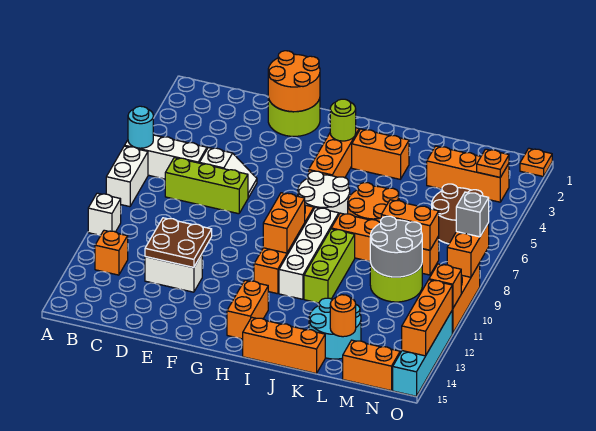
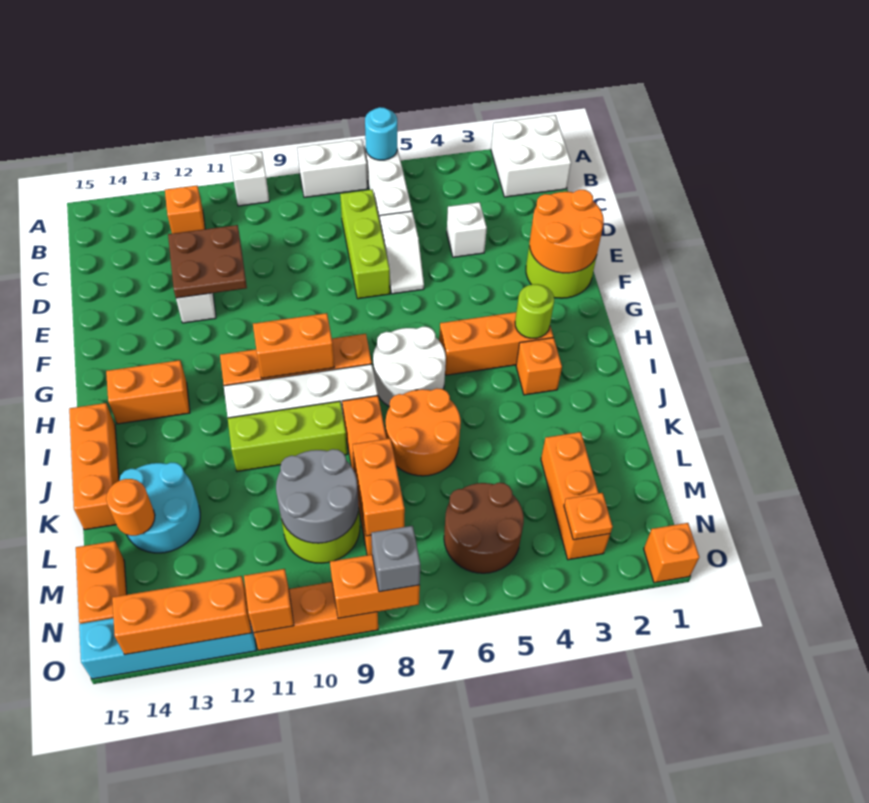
none -> white 2x2 brick [491,115,571,197]
none -> white 1x1 brick [447,202,487,257]
orange 1x2 brick [352,129,409,179] -> orange 1x1 brick [516,338,562,395]
orange 1x1 plate [520,148,552,177] -> orange 1x1 brick [644,523,699,583]

